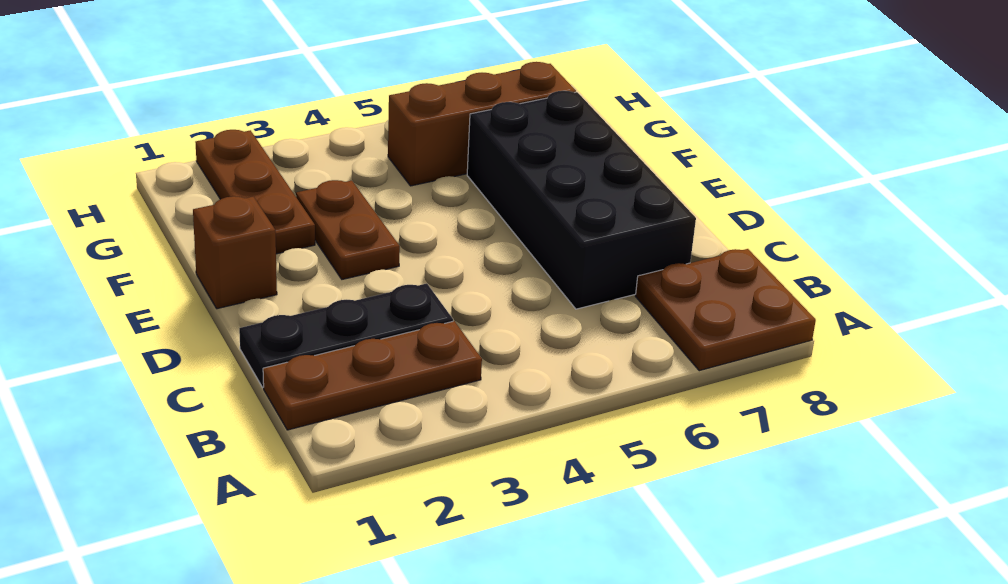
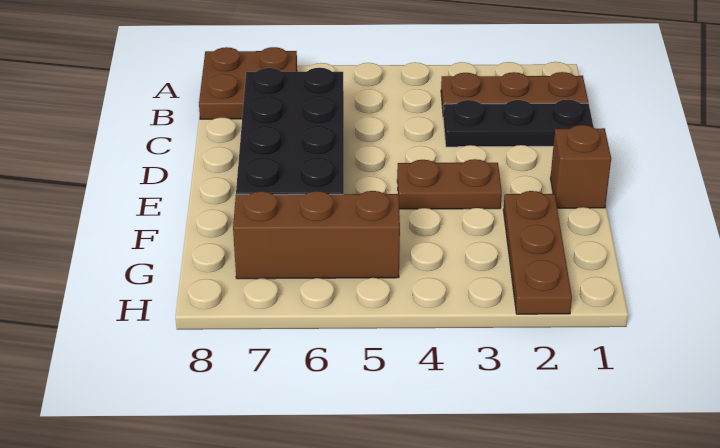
brown 1x2 plate [296,180,400,279] -> brown 1x2 plate turned to [397,159,502,209]

